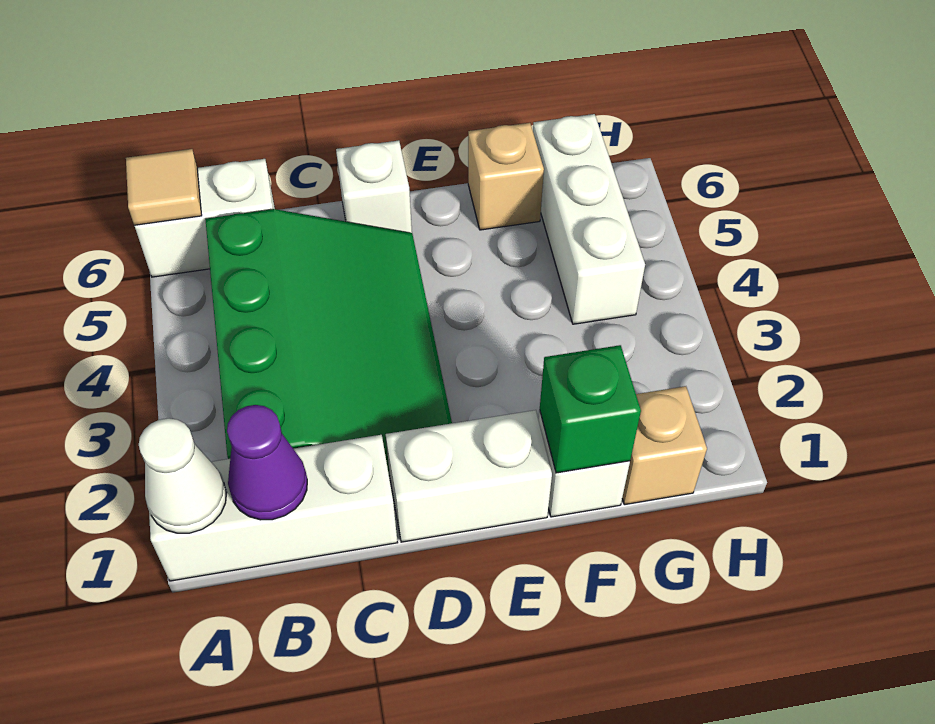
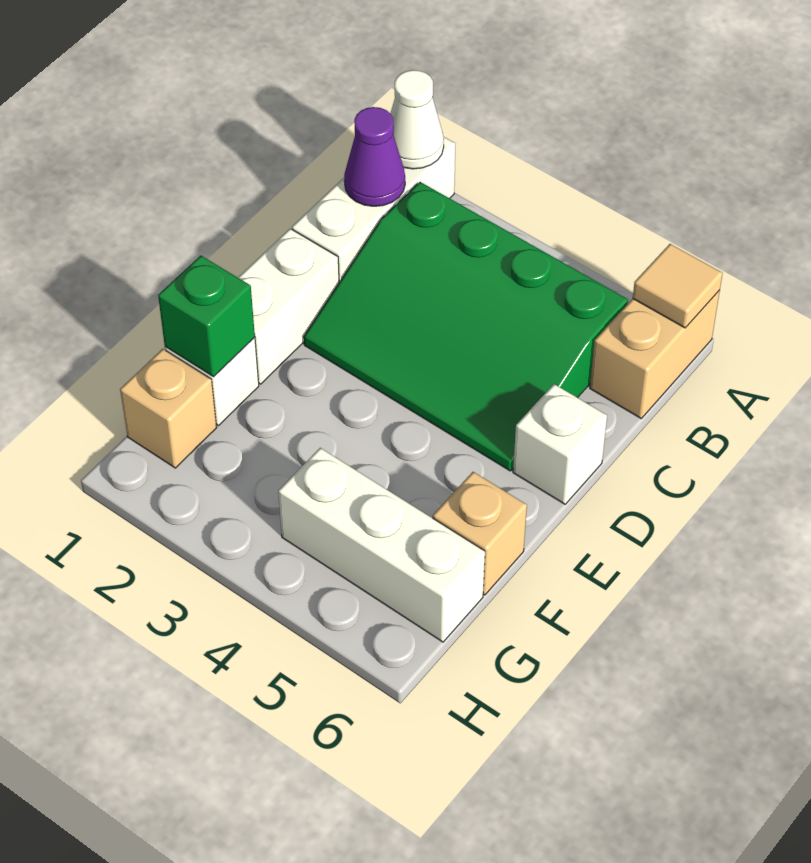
white 1x2 brick [134,159,275,277] -> tan 1x2 brick [590,290,720,418]

